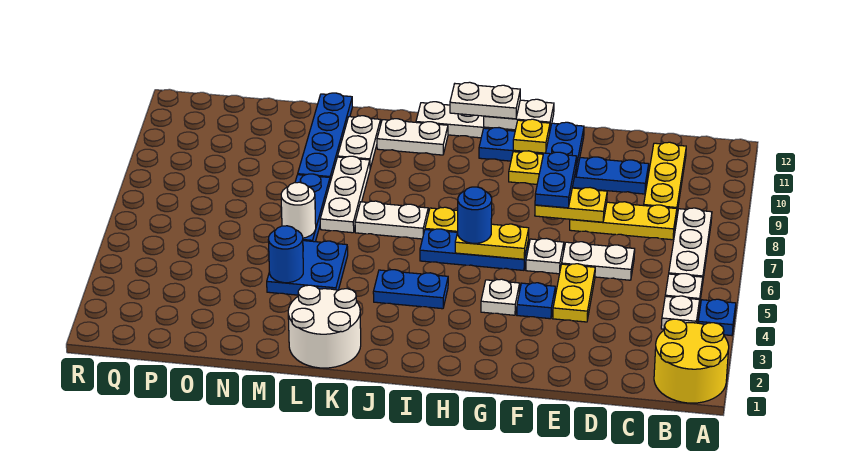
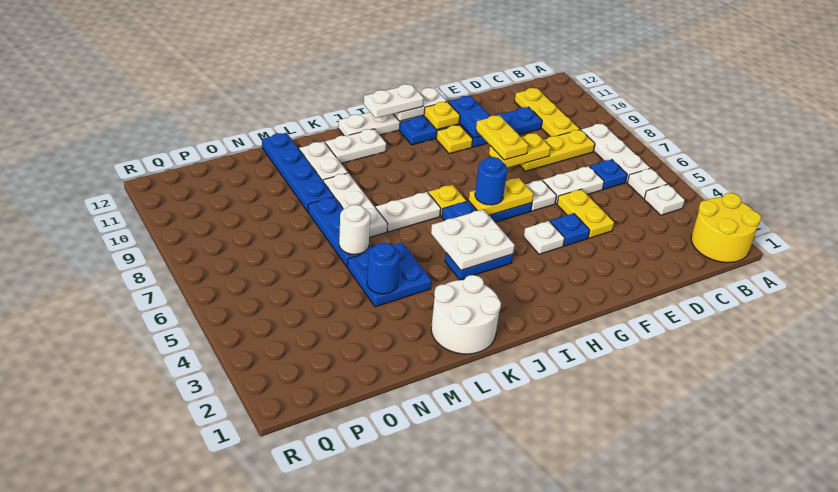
blue 1x1 plate [698,299,736,336] -> blue 1x1 plate moved to [590,159,627,189]
blue 1x2 plate [535,152,577,208] -> yellow 1x2 plate [476,115,528,160]
none -> white 2x2 plate [431,209,515,270]

